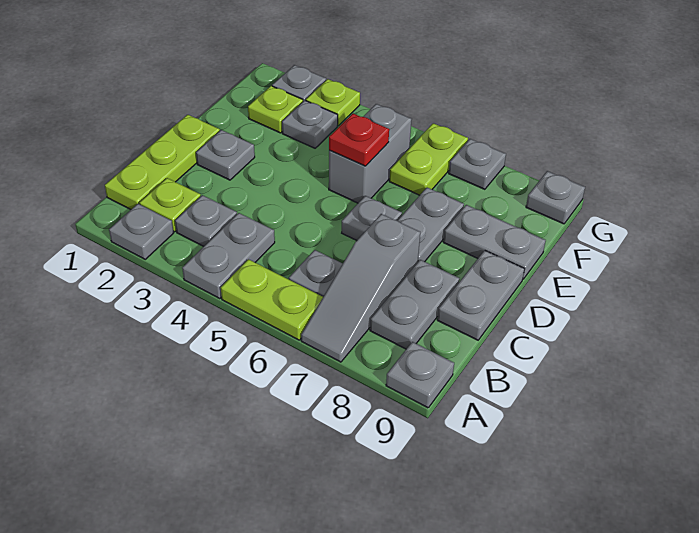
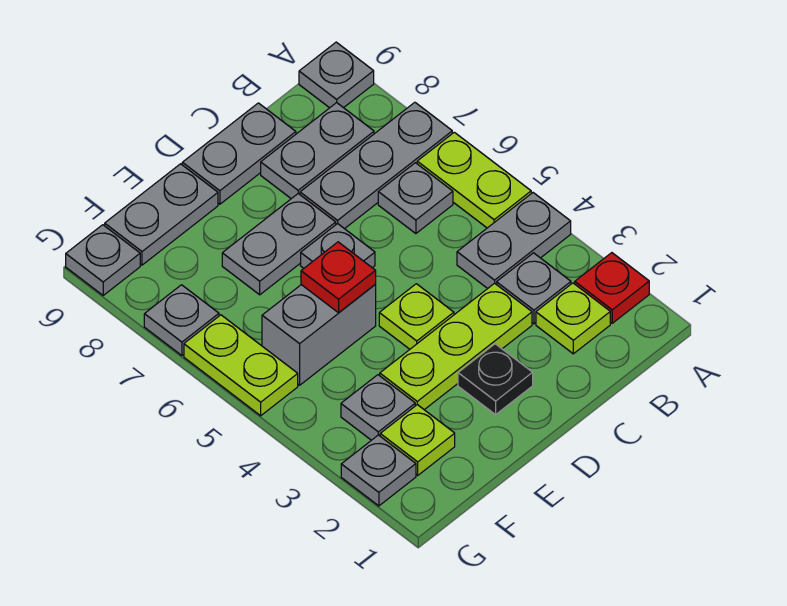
grey 1x1 plate [109,204,173,259] -> red 1x1 plate [575,253,649,323]
grey 1x3 slope [301,214,420,362] -> grey 1x3 plate [300,102,452,229]
lime 1x3 plate [105,115,220,209] -> lime 1x3 plate moved to [380,283,532,410]
grey 1x1 plate [196,130,255,180] -> black 1x1 plate [458,344,533,415]
grey 1x2 plate [443,205,546,279] -> grey 1x2 plate turned to [105,164,218,265]
lime 1x2 plate [389,123,468,195] -> lime 1x2 plate turned to [184,315,298,416]
lime 1x1 plate [306,79,360,126] -> lime 1x1 plate moved to [379,284,454,349]

